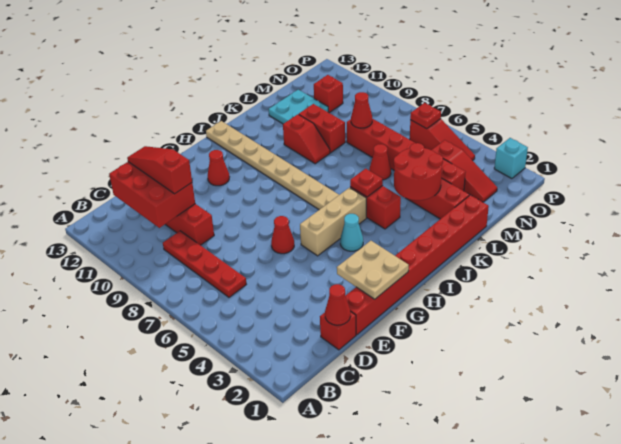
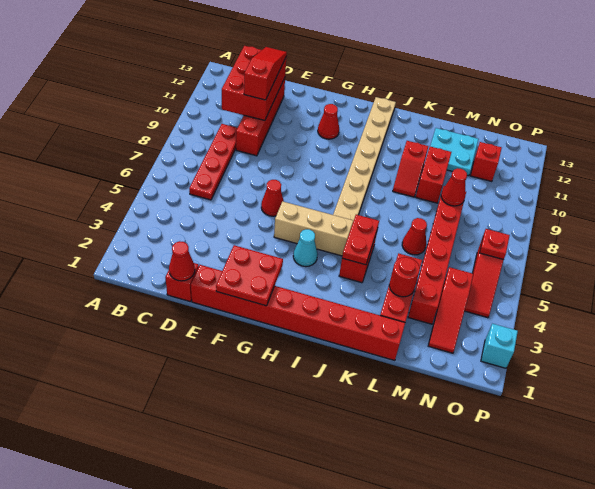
tan 2x2 plate [337,241,409,299] -> red 2x2 plate [216,245,283,306]
red 1x1 plate [350,169,383,197] -> red 1x2 plate [342,215,379,265]
red 2x2 round brick [394,143,443,200] -> red 1x1 round brick [389,257,420,297]

